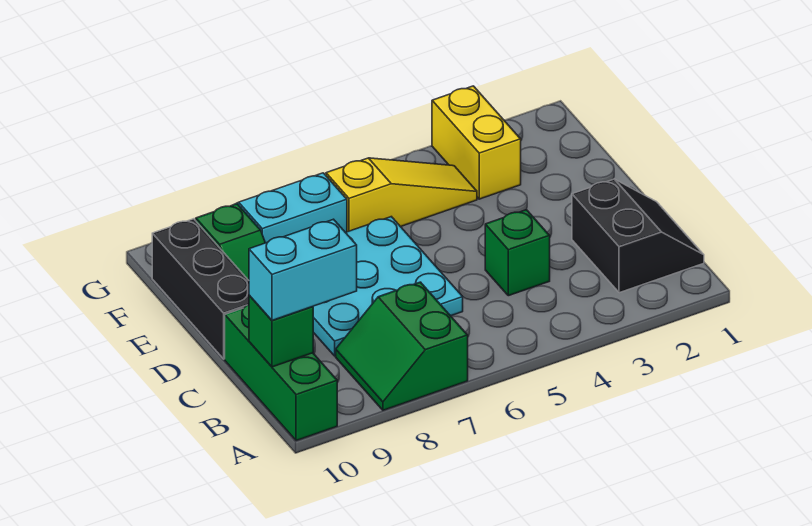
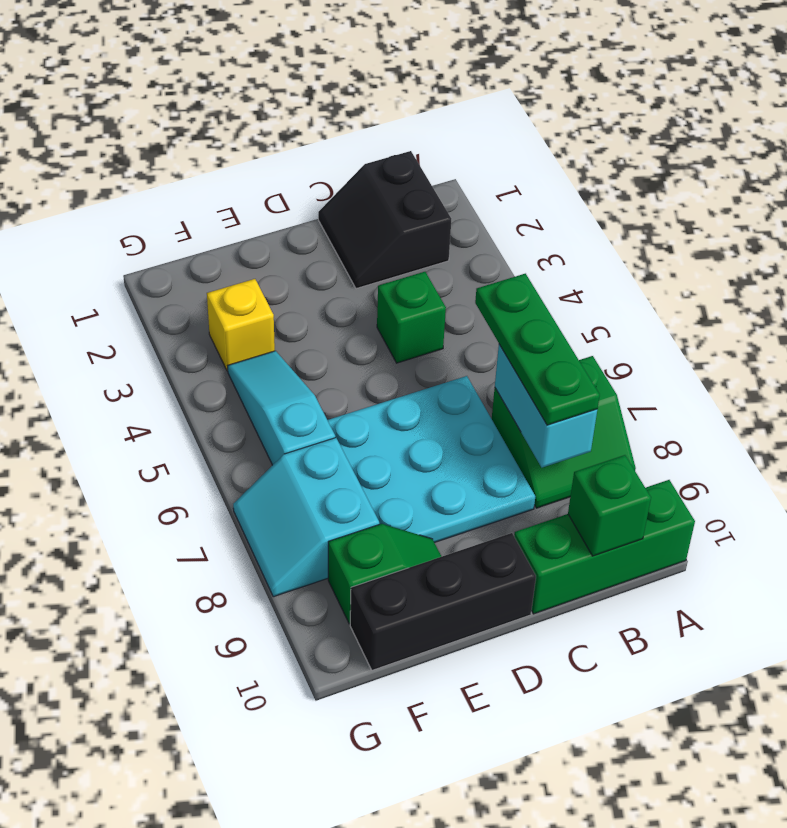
black 2x2 slope [572,179,704,293] -> black 2x2 slope turned to [318,151,451,289]
none -> green 1x3 plate [475,274,600,425]
cyan 1x2 brick [249,219,357,320] -> cyan 1x2 brick moved to [495,344,597,468]
yellow 1x2 brick [432,86,521,199] -> yellow 1x1 brick [207,279,275,371]
yellow 1x3 slope [326,158,477,232] -> cyan 1x3 slope [228,351,335,465]

